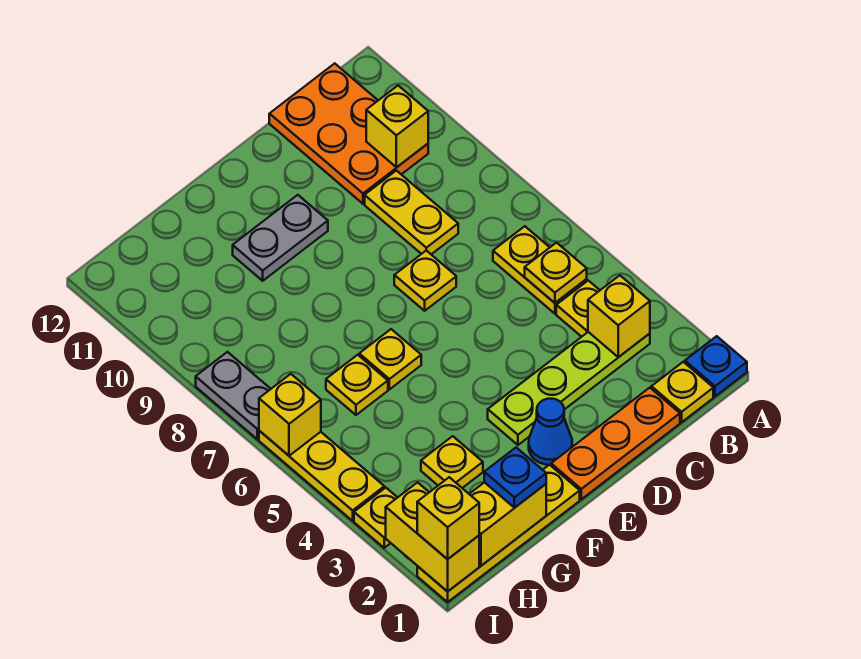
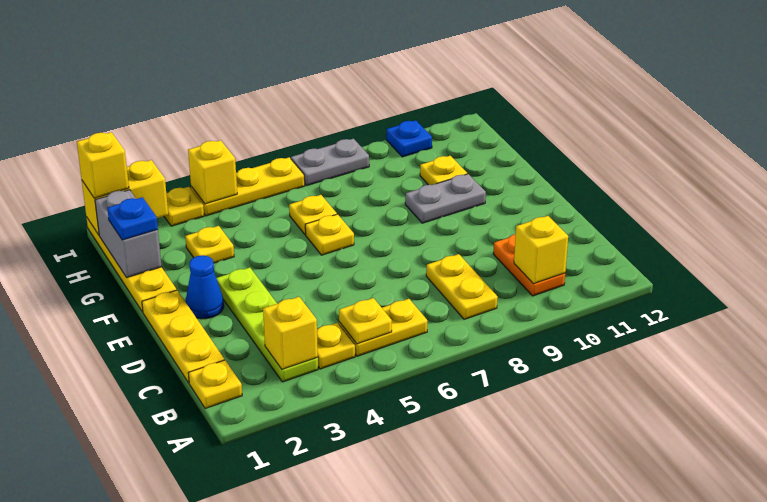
blue 1x1 plate [685,336,747,396] -> blue 1x1 plate moved to [387,120,432,157]
orange 2x3 plate [269,63,428,204] -> orange 1x2 plate [493,234,565,296]
orange 1x3 plate [551,388,680,499] -> yellow 1x3 plate [142,290,224,383]
yellow 1x2 plate [365,171,458,254] -> yellow 1x2 plate turned to [426,254,498,319]
yellow 1x1 plate [394,251,456,311] -> yellow 1x1 plate moved to [420,156,467,185]
grey 1x2 plate [233,195,328,281] -> grey 1x2 plate turned to [405,174,486,223]
yellow 1x2 brick [470,482,546,566] -> grey 1x2 brick [95,190,162,277]
yellow 1x1 brick [259,374,321,456] -> yellow 1x1 brick moved to [188,140,237,204]

